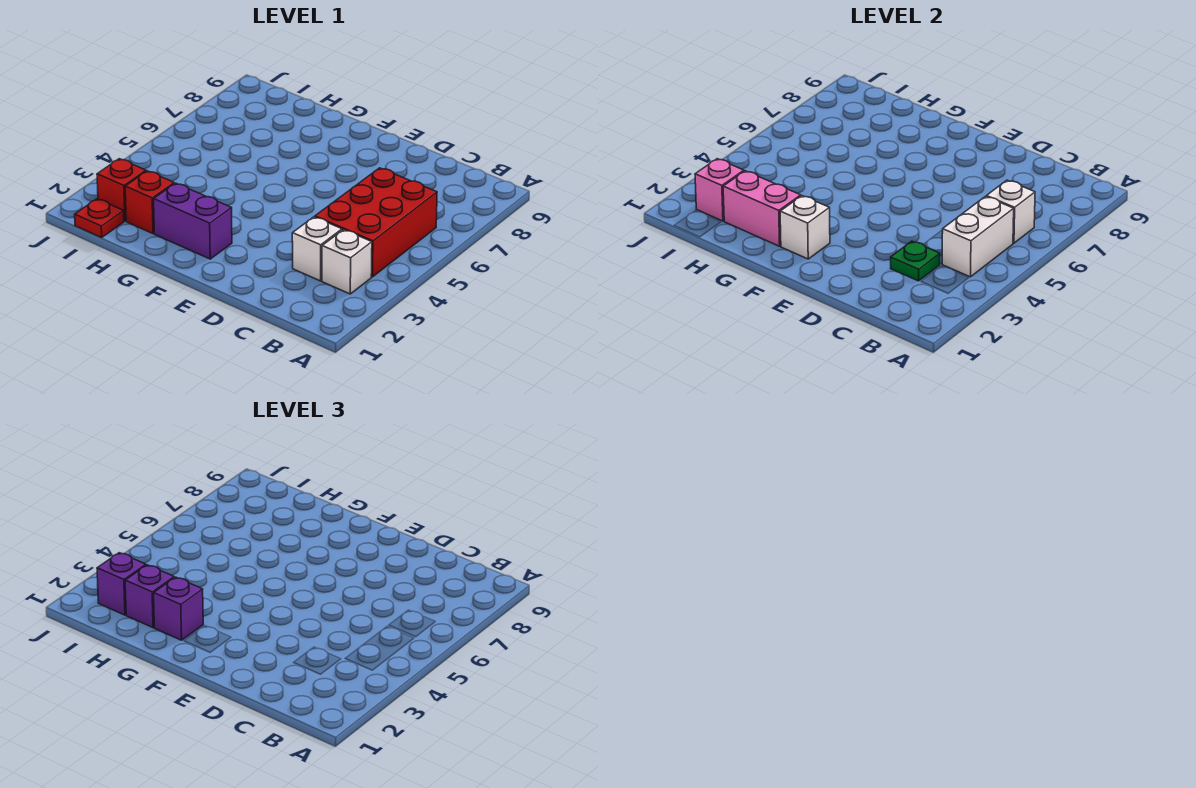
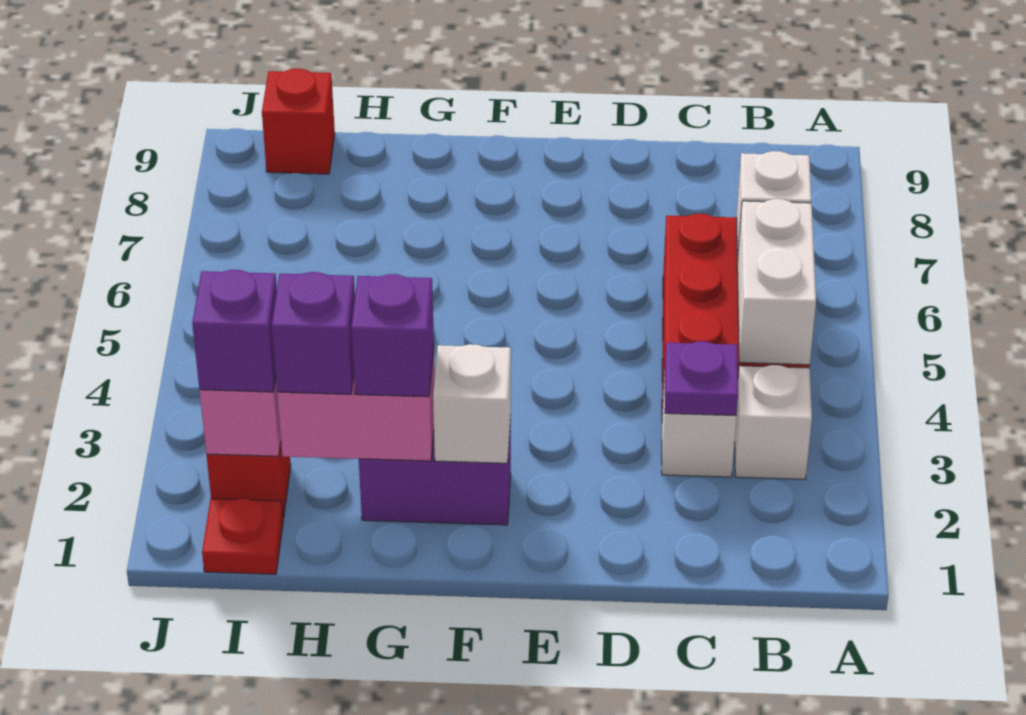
green 1x1 plate [891,241,940,281] -> purple 1x1 plate [665,341,738,416]
red 1x1 brick [125,171,174,234] -> red 1x1 brick moved to [262,69,335,174]

